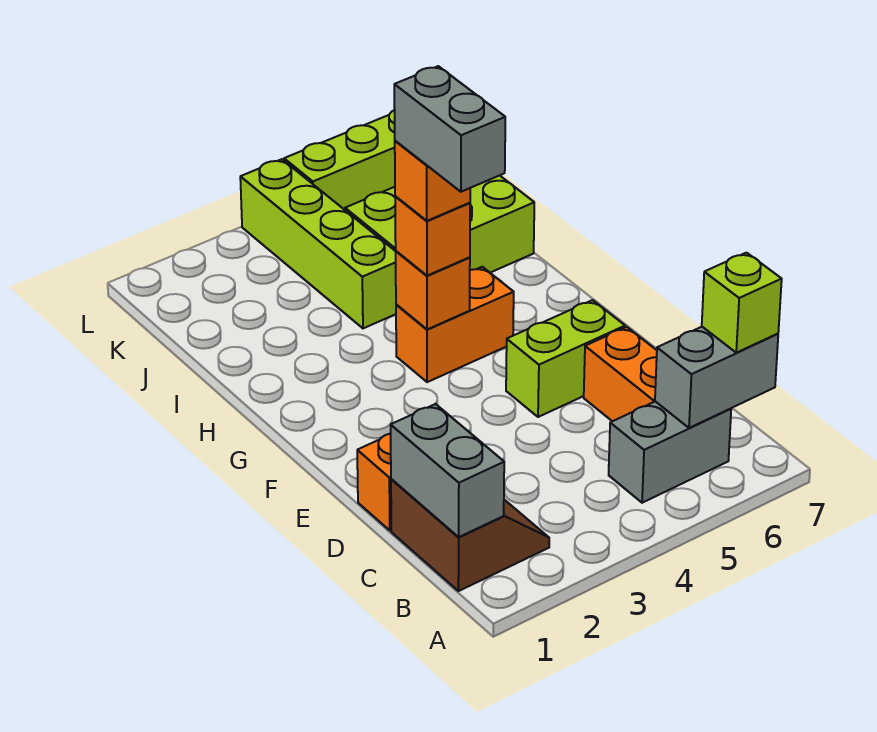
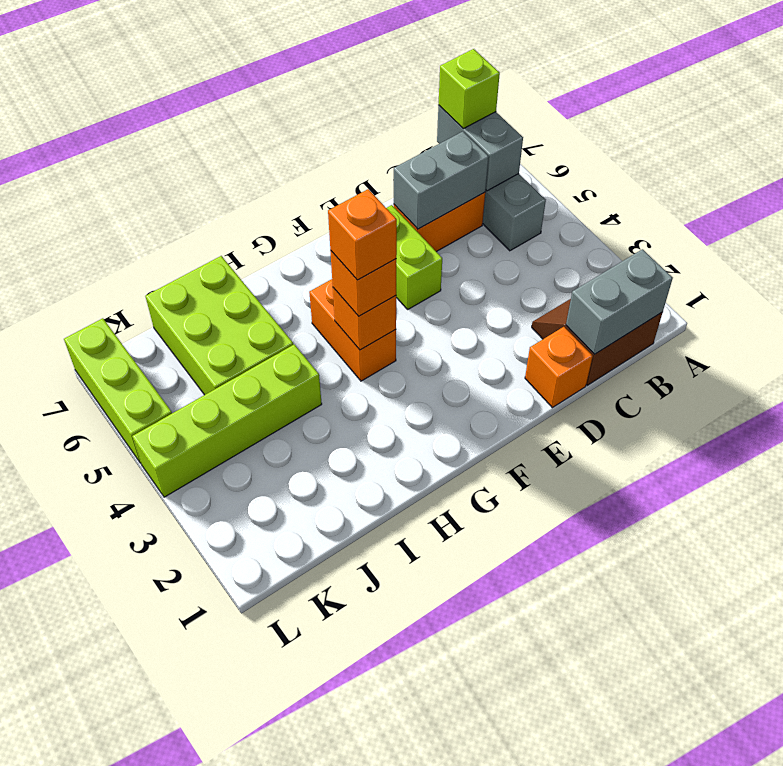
grey 1x2 brick [394,66,505,192] -> grey 1x2 brick moved to [394,132,489,229]

